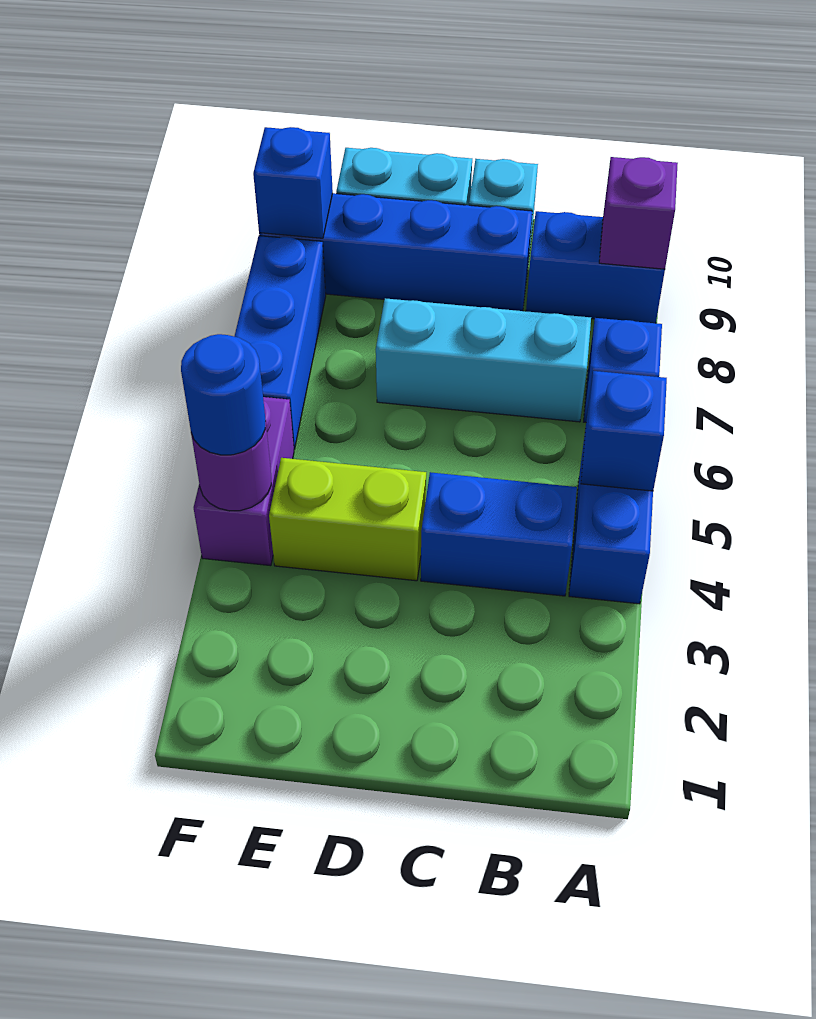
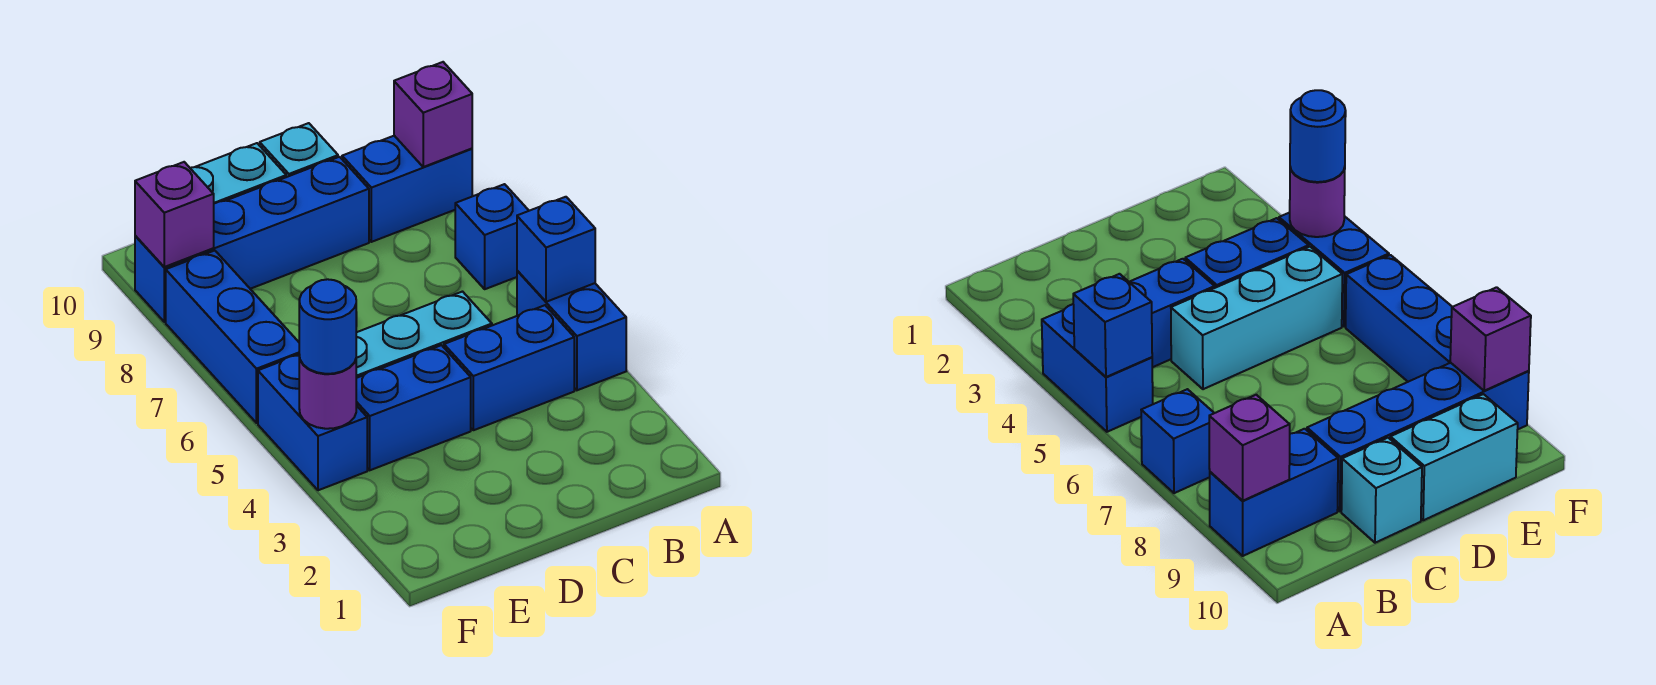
cyan 1x3 brick [376,298,591,422] -> cyan 1x3 brick moved to [356,292,492,378]
lime 1x2 brick [269,458,426,581] -> blue 1x2 brick [356,345,471,470]
purple 1x2 brick [194,397,294,566] -> blue 1x2 brick [258,355,367,490]
blue 1x1 brick [253,127,333,238] -> purple 1x1 brick [135,162,214,267]

